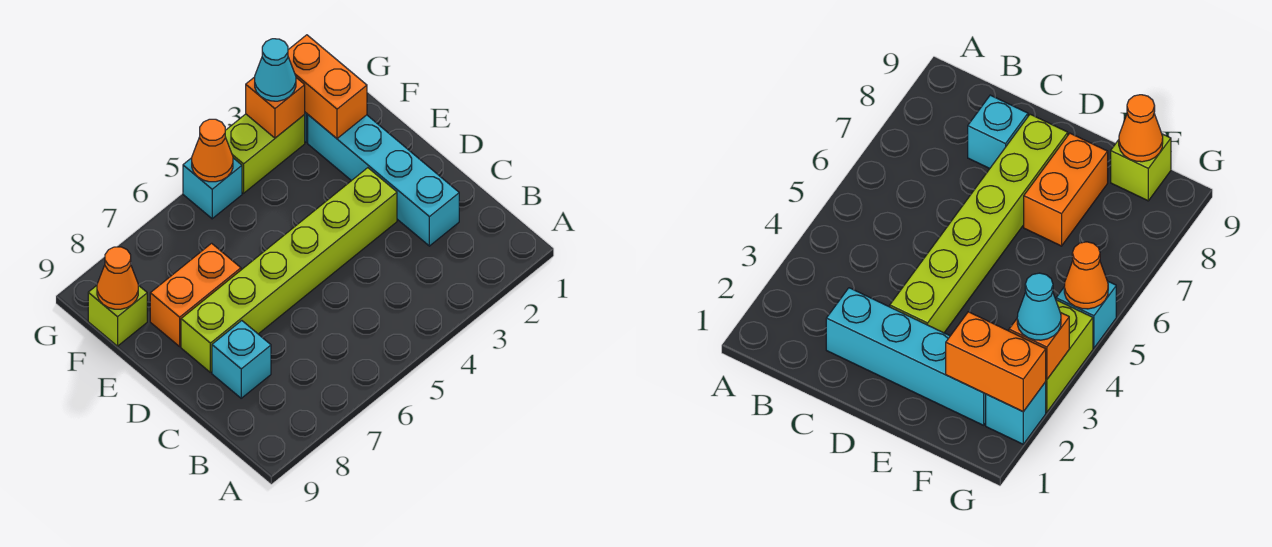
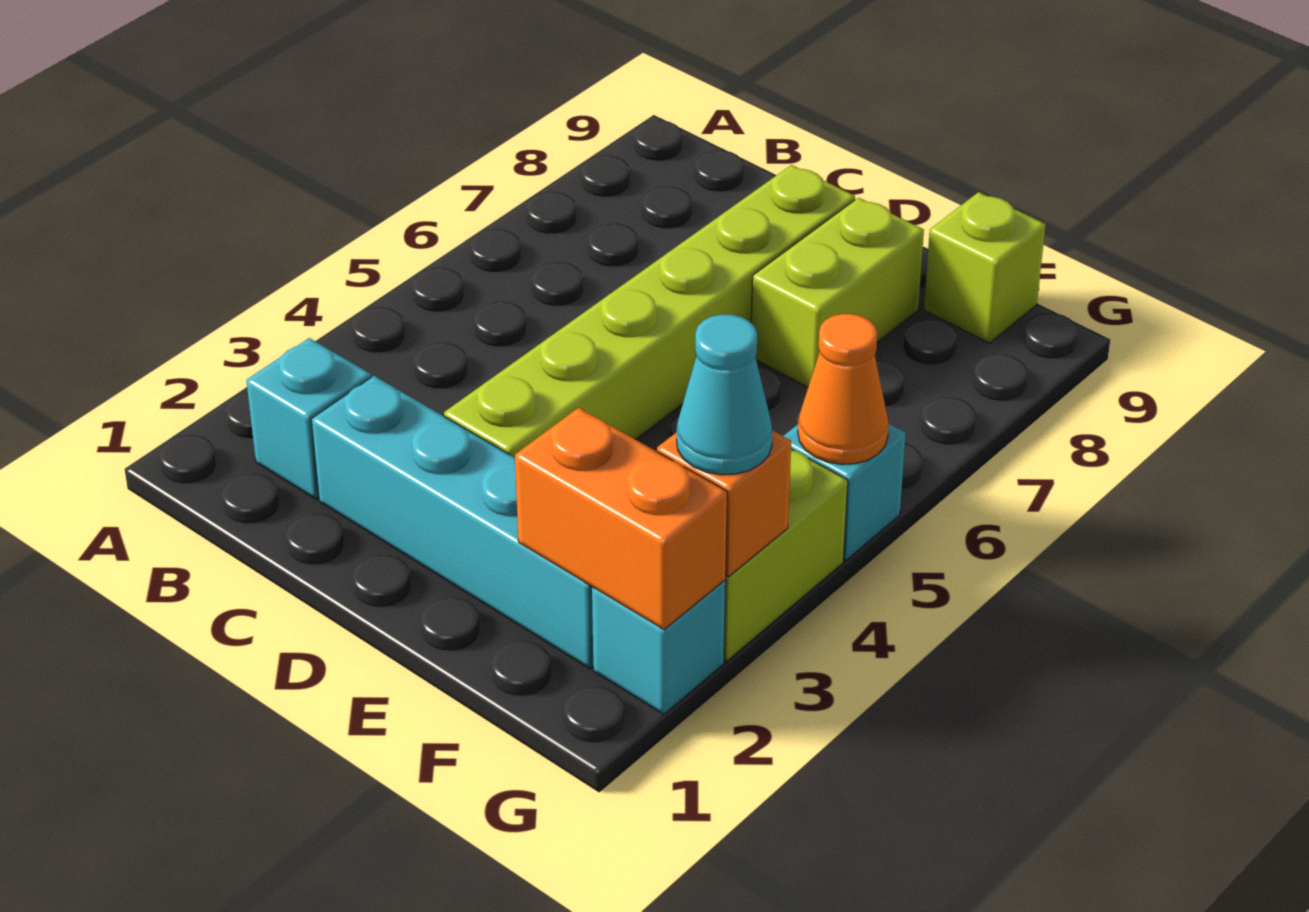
cyan 1x1 brick [212,321,271,398] -> cyan 1x1 brick moved to [246,338,371,499]
orange 1x2 brick [150,243,241,346] -> lime 1x2 brick [751,198,924,387]
orange 1x1 cone [97,247,138,309] -> none

